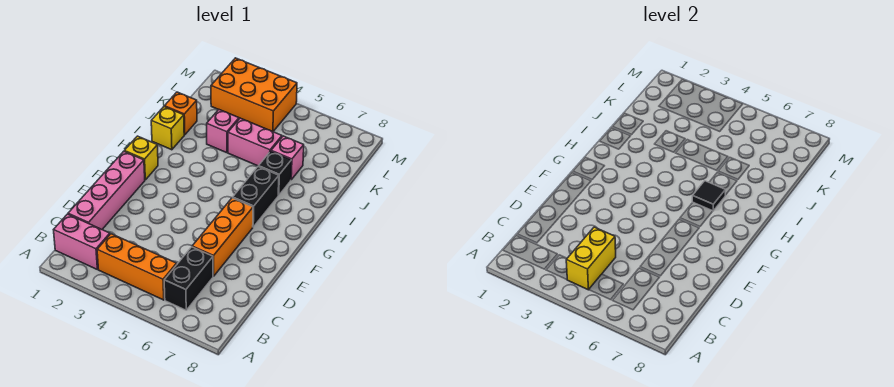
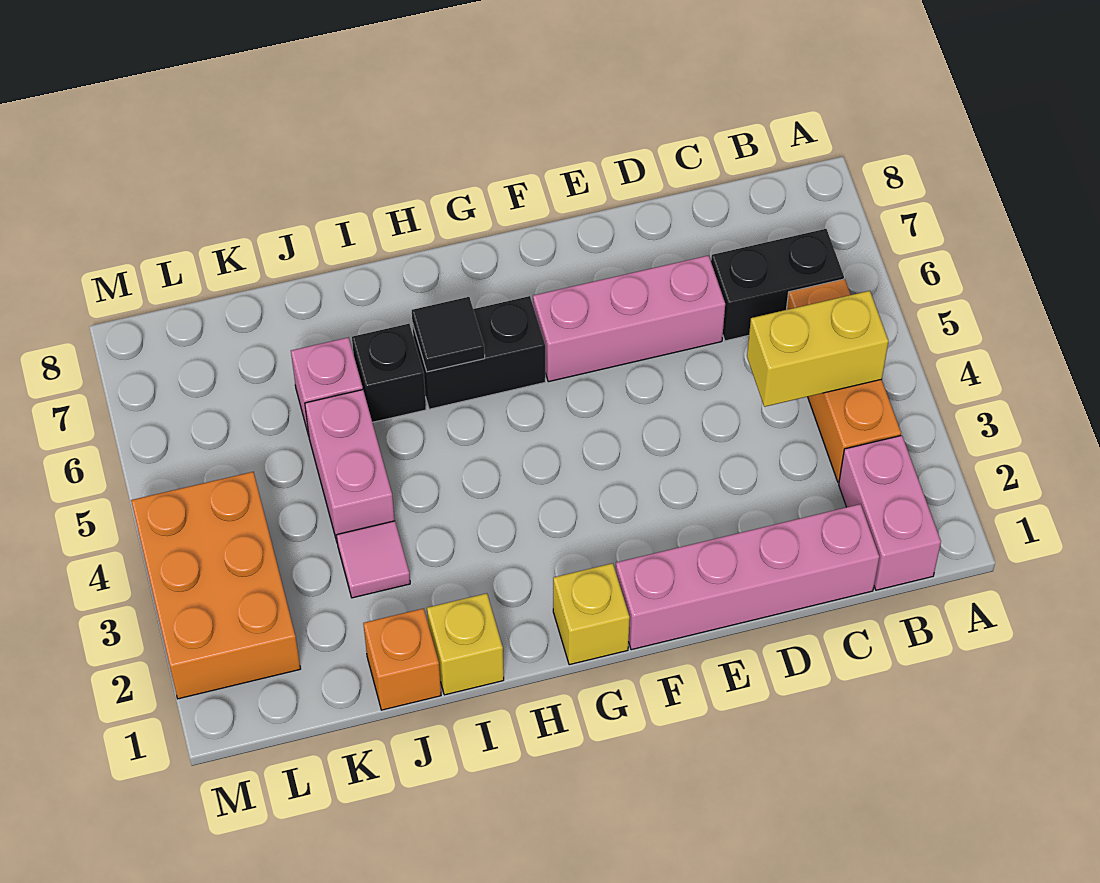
orange 1x3 brick [192,198,253,276] -> pink 1x3 brick [533,256,725,382]
pink 1x1 brick [207,110,239,153] -> pink 1x1 tile [336,521,410,598]

